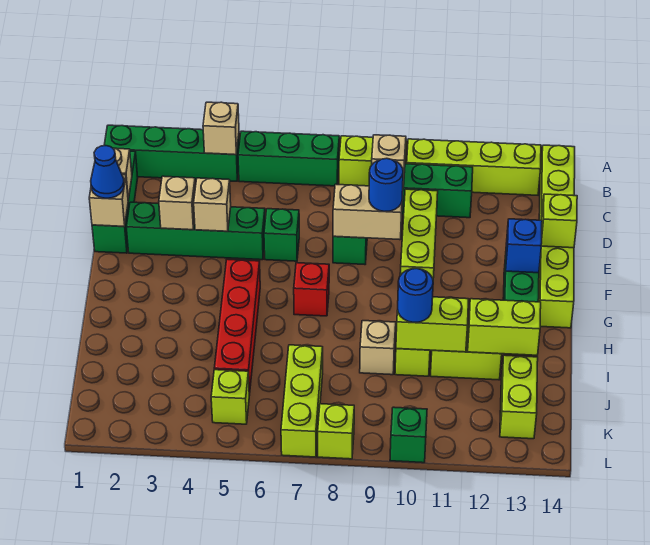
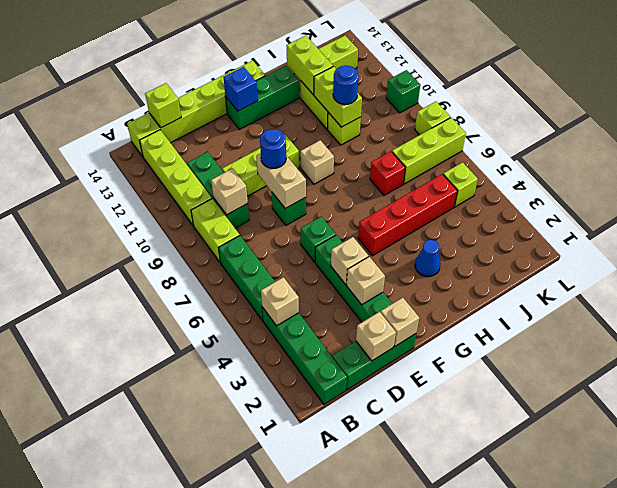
blue 1x1 cone [91,146,124,198] -> blue 1x1 cone moved to [415,240,440,277]
lime 1x1 brick [541,194,577,248] -> lime 1x1 brick moved to [145,83,181,128]
red 1x1 brick [294,263,329,316] -> red 1x1 brick moved to [370,151,405,195]
tan 1x1 brick [360,321,396,375] -> tan 1x1 brick moved to [300,140,334,184]

